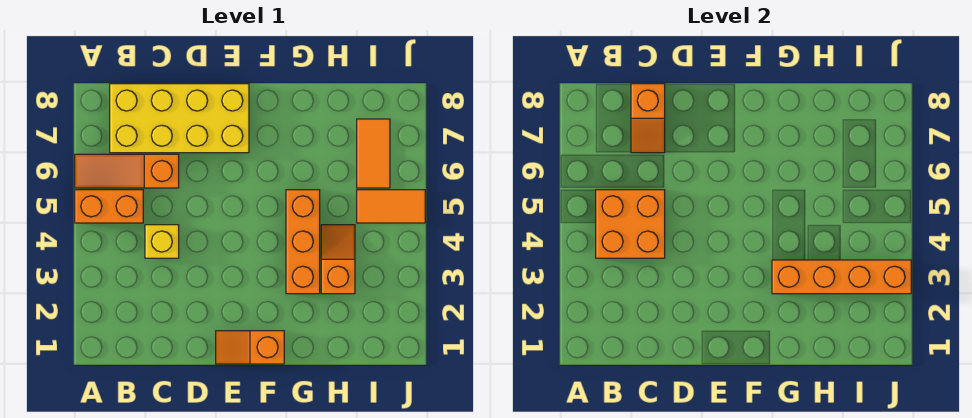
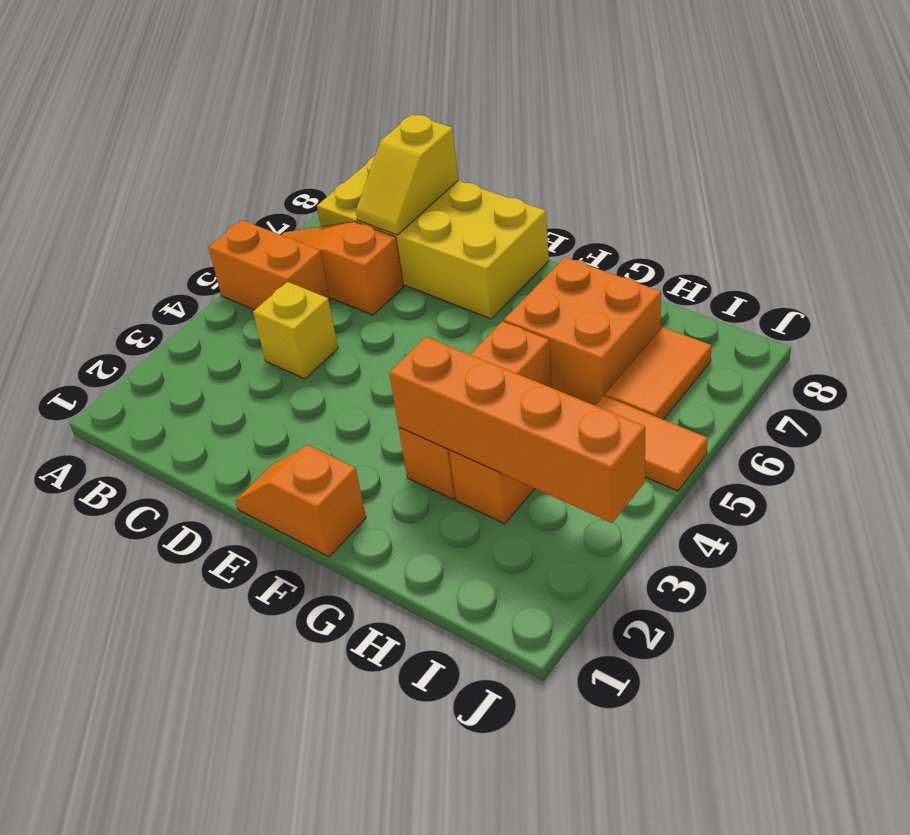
orange 2x2 brick [596,190,665,258] -> orange 2x2 brick moved to [504,257,661,405]
orange 1x2 slope [631,84,665,153] -> yellow 1x2 slope [356,115,458,235]

